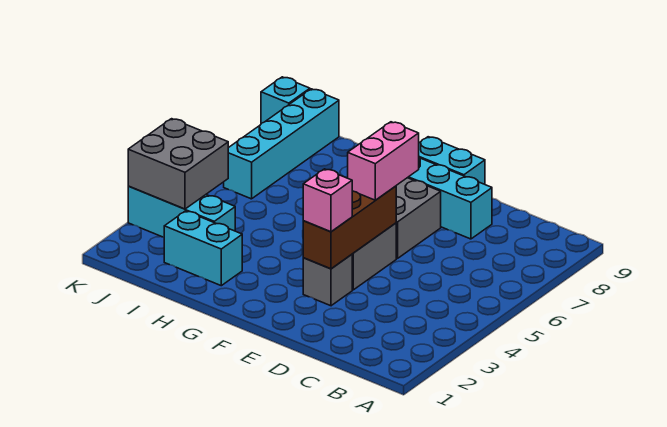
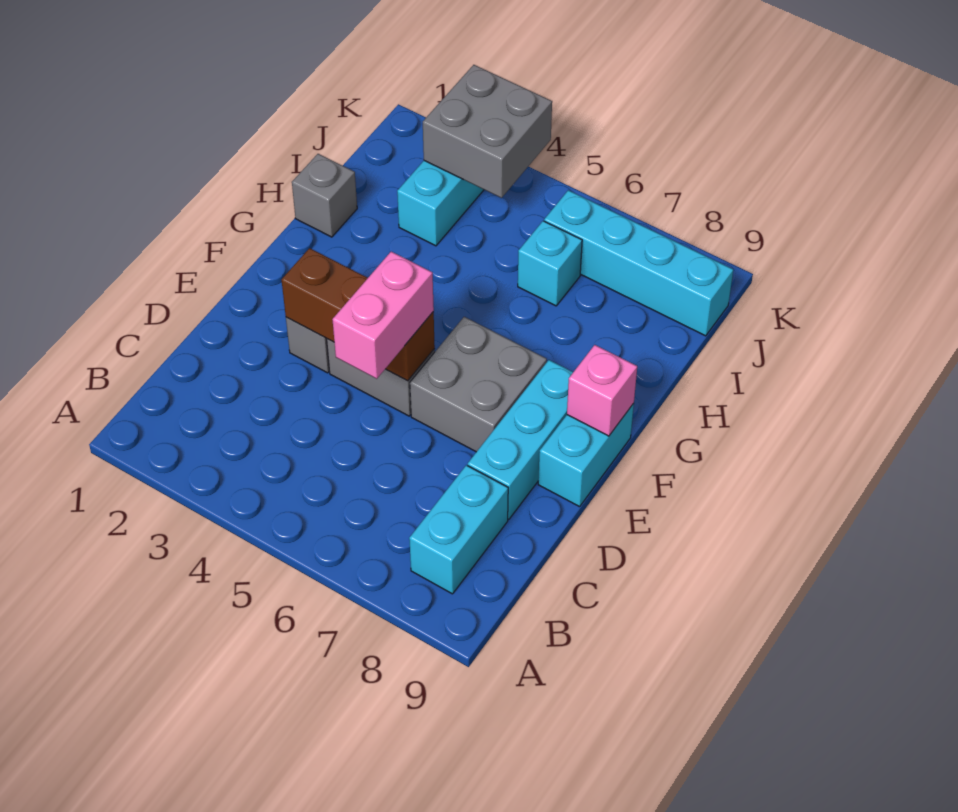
pink 1x1 brick [303,169,352,232] -> pink 1x1 brick moved to [567,345,637,436]
pink 1x2 brick [348,122,419,200] -> pink 1x2 brick turned to [332,252,434,379]
none -> grey 1x1 brick [292,154,357,237]
cyan 1x2 brick [164,211,242,286] -> cyan 1x2 brick moved to [409,465,508,594]
cyan 1x1 brick [261,77,310,124] -> cyan 1x1 brick moved to [518,221,582,306]

